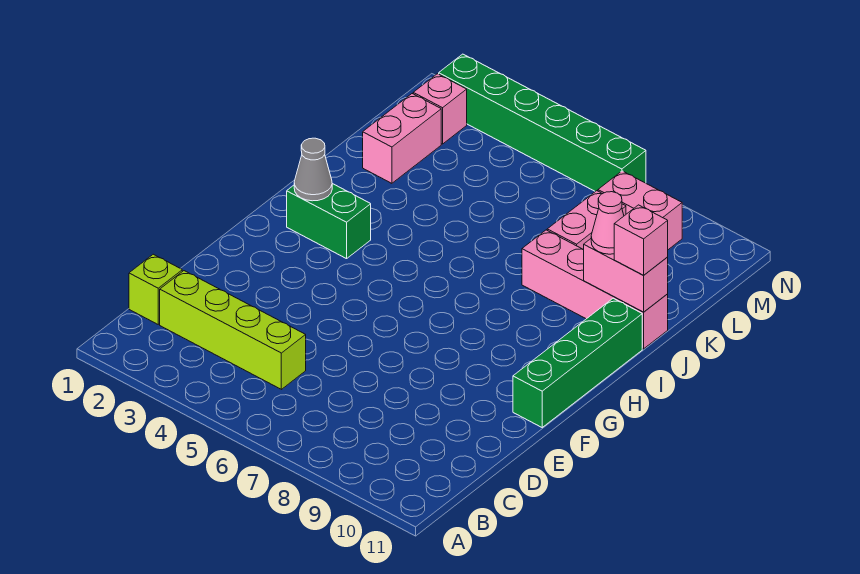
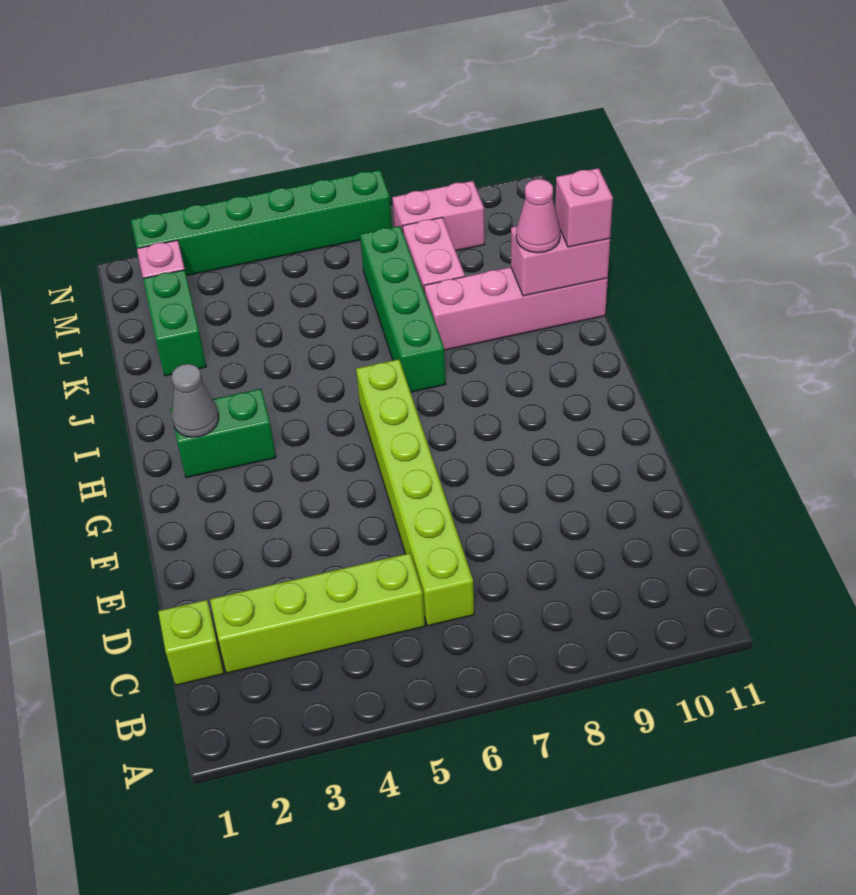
none -> lime 1x6 brick [356,359,474,626]
green 1x4 brick [513,298,642,427] -> green 1x4 brick moved to [360,226,446,392]
pink 1x2 brick [363,94,441,183] -> green 1x2 brick [143,270,206,376]

